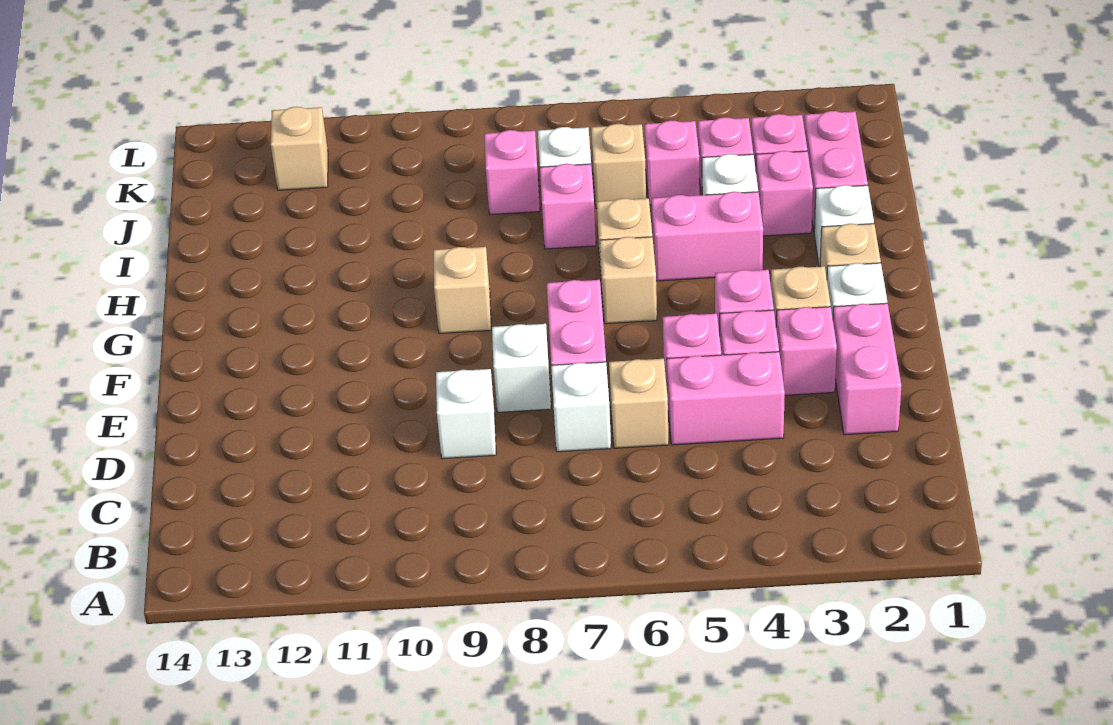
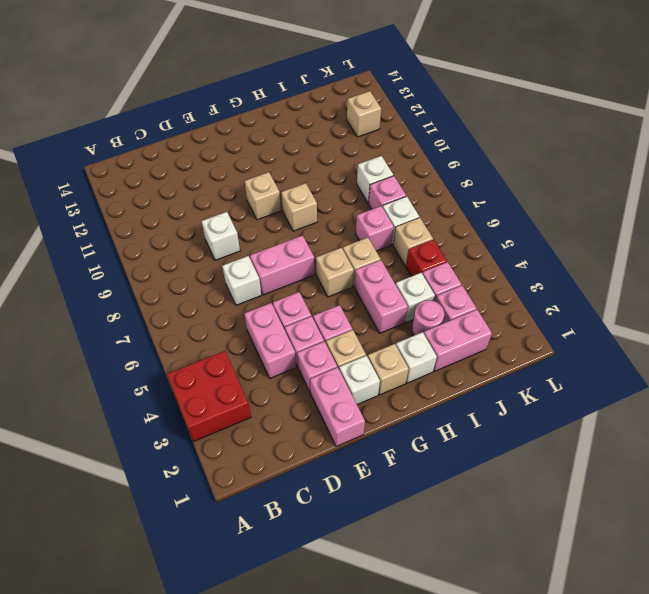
none -> red 2x2 brick [167,351,251,441]
pink 1x2 brick [833,303,901,435] -> pink 1x2 brick turned to [310,367,365,447]
tan 1x1 brick [609,359,669,448] -> tan 1x1 brick moved to [245,172,281,220]
white 1x1 brick [492,324,551,412] -> white 1x1 brick moved to [357,156,393,203]
pink 1x1 brick [756,151,813,236] -> pink 1x1 round brick [412,300,444,336]
pink 1x1 brick [645,120,700,205] -> red 1x1 brick [406,239,447,276]

